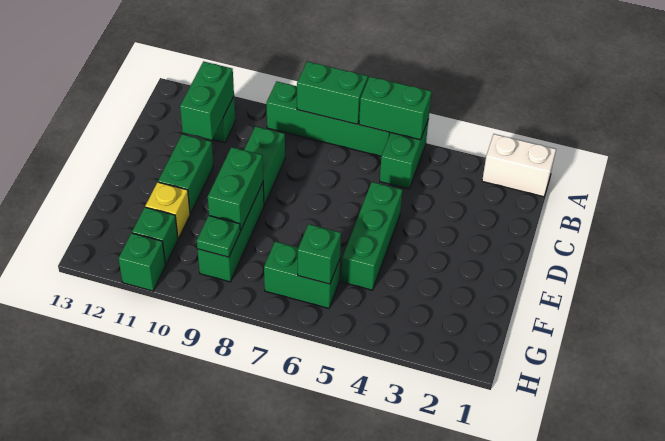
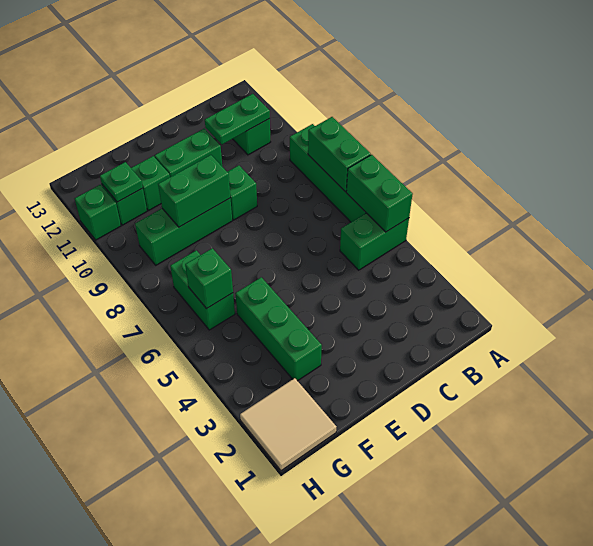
white 1x2 brick [482,134,556,197] -> none
green 1x2 brick [180,61,234,140] -> green 1x2 plate [205,94,270,144]
green 1x2 brick [244,126,285,205] -> green 1x1 brick [228,165,257,220]
green 1x3 brick [341,182,402,290] -> green 1x3 brick turned to [235,277,322,381]
yellow 1x1 brick [145,182,190,239] -> green 1x1 brick [131,156,170,211]
none -> tan 2x2 tile [240,378,336,471]
green 1x1 plate [197,216,240,257] -> green 1x1 plate moved to [100,162,143,202]

